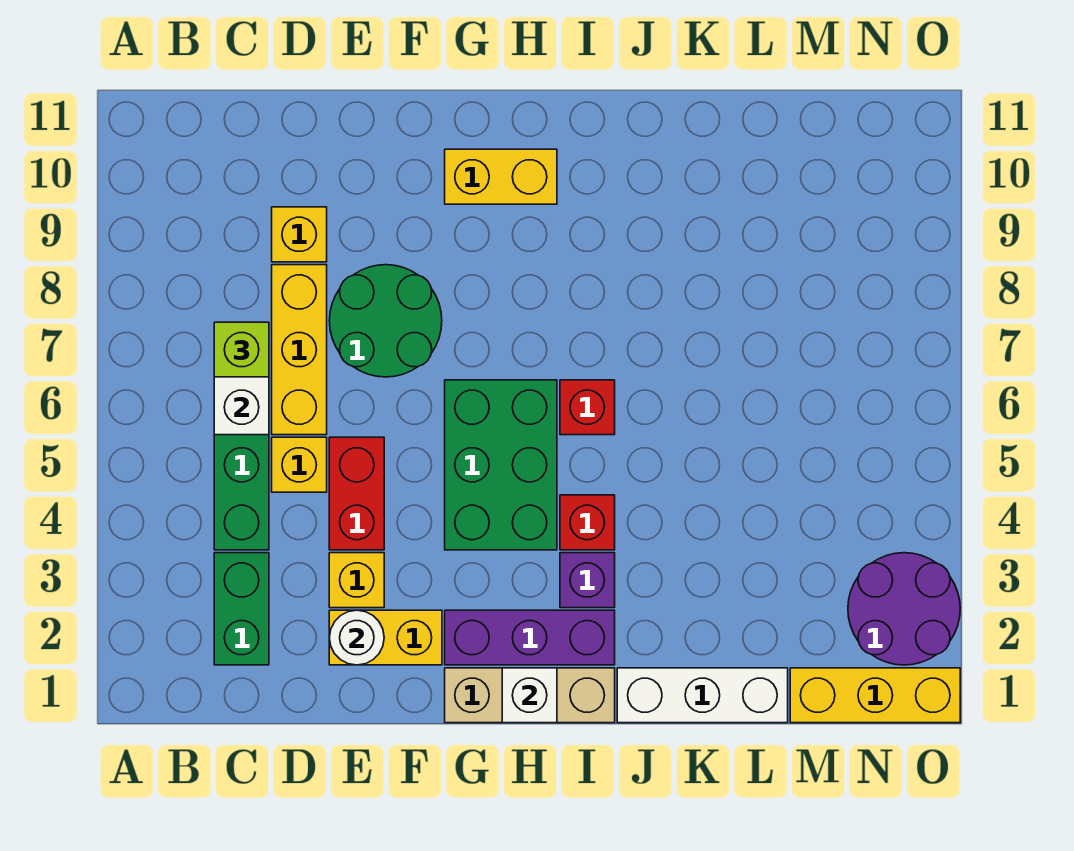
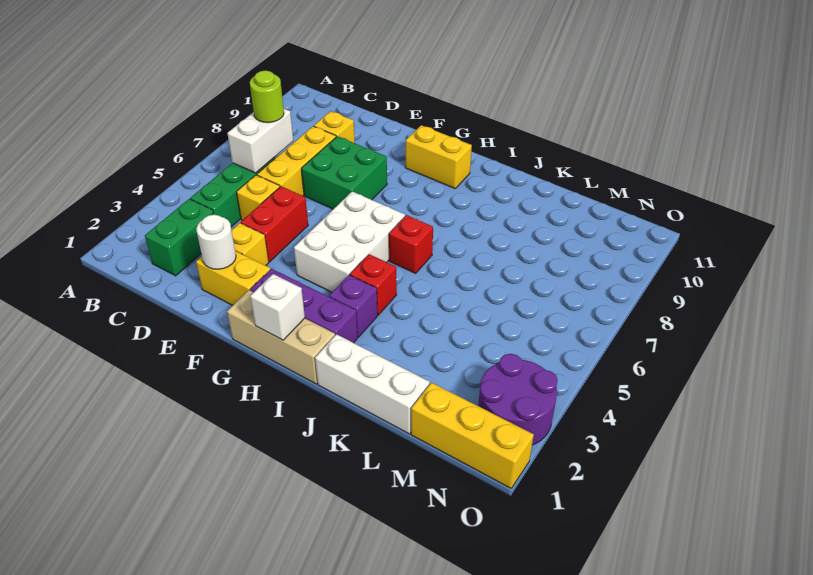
lime 1x1 brick [214,322,269,377] -> lime 1x1 round brick [250,71,284,123]
green 2x2 round brick [329,265,442,377] -> green 2x2 brick [301,136,387,209]
green 2x3 brick [445,380,557,550] -> white 2x3 brick [294,191,405,292]

